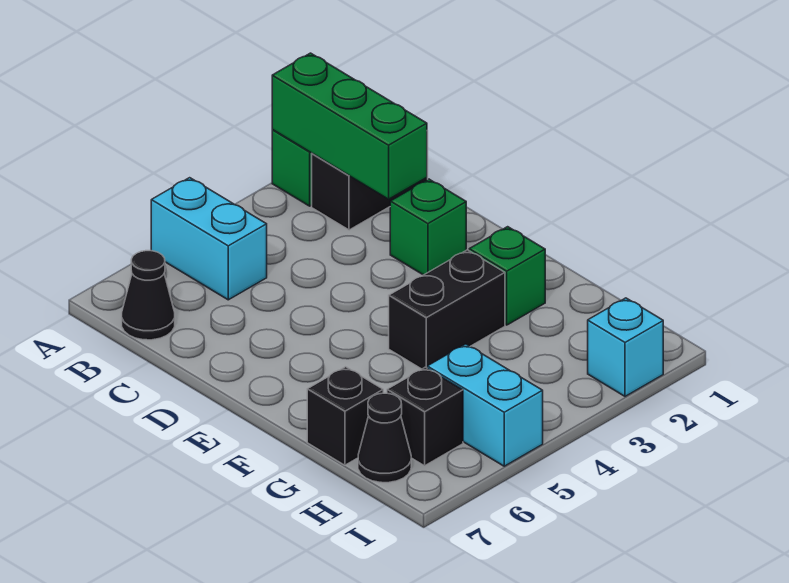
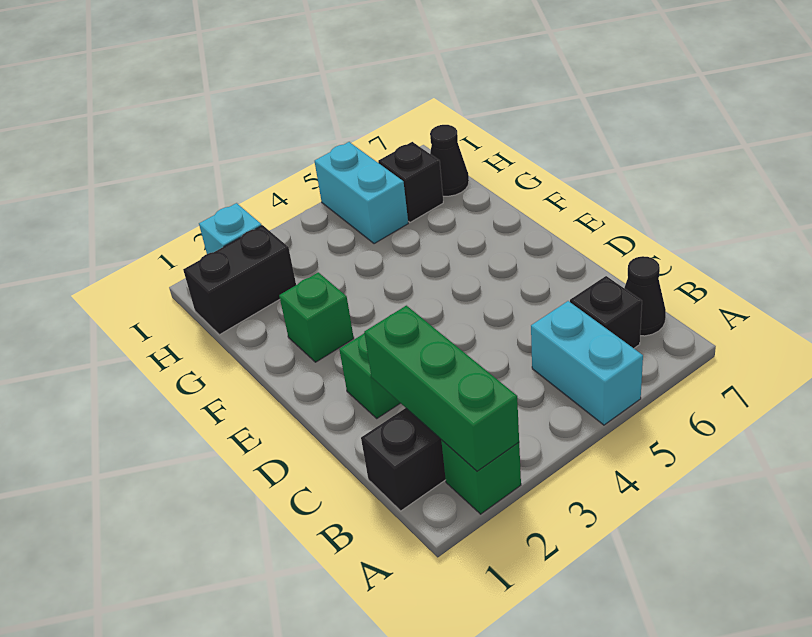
black 1x2 brick [389,250,505,369] -> black 1x2 brick moved to [183,225,296,335]
black 1x1 brick [307,367,383,465] -> black 1x1 brick moved to [570,276,642,348]

